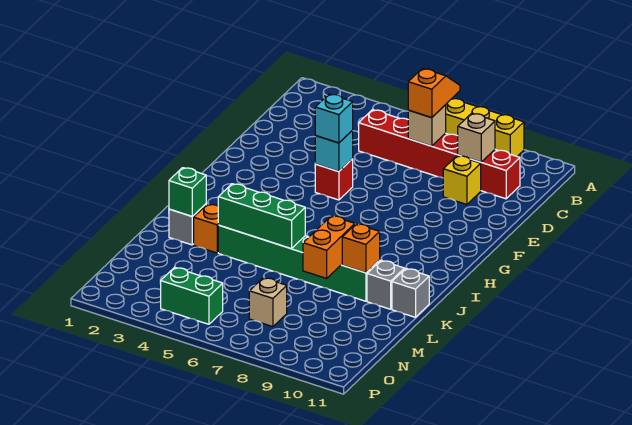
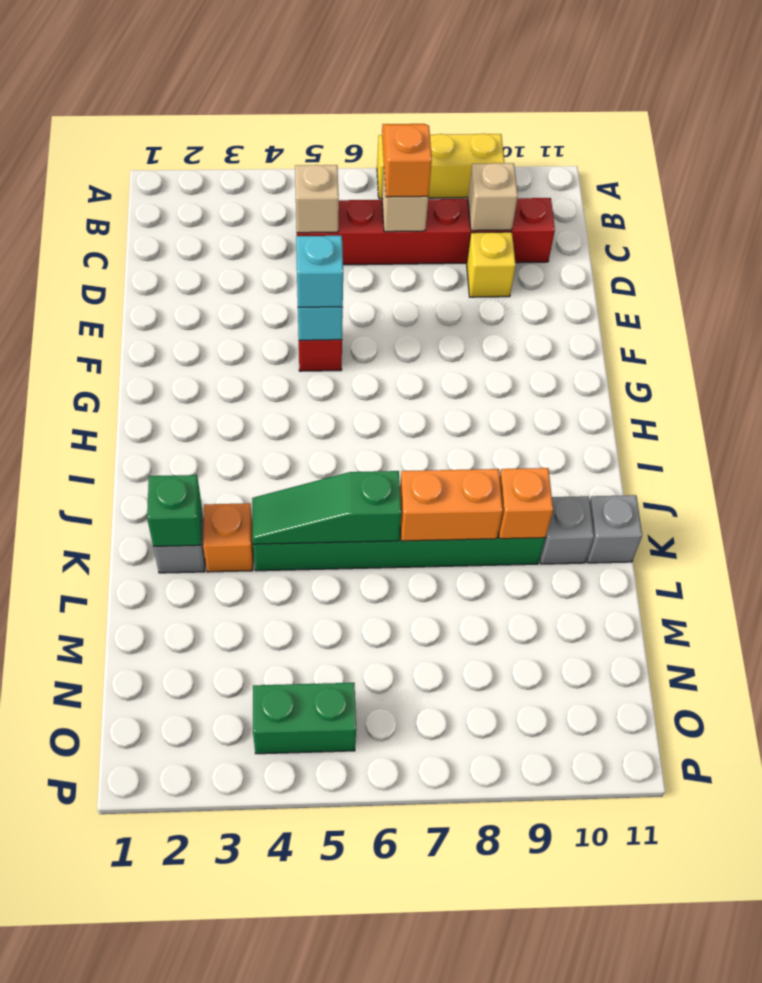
green 1x3 brick [218,184,305,249] -> green 1x3 slope [252,471,401,544]
orange 1x2 brick [303,216,355,278] -> orange 1x2 brick turned to [400,469,503,541]
tan 1x1 brick [249,278,287,327] -> tan 1x1 brick moved to [295,165,339,233]

